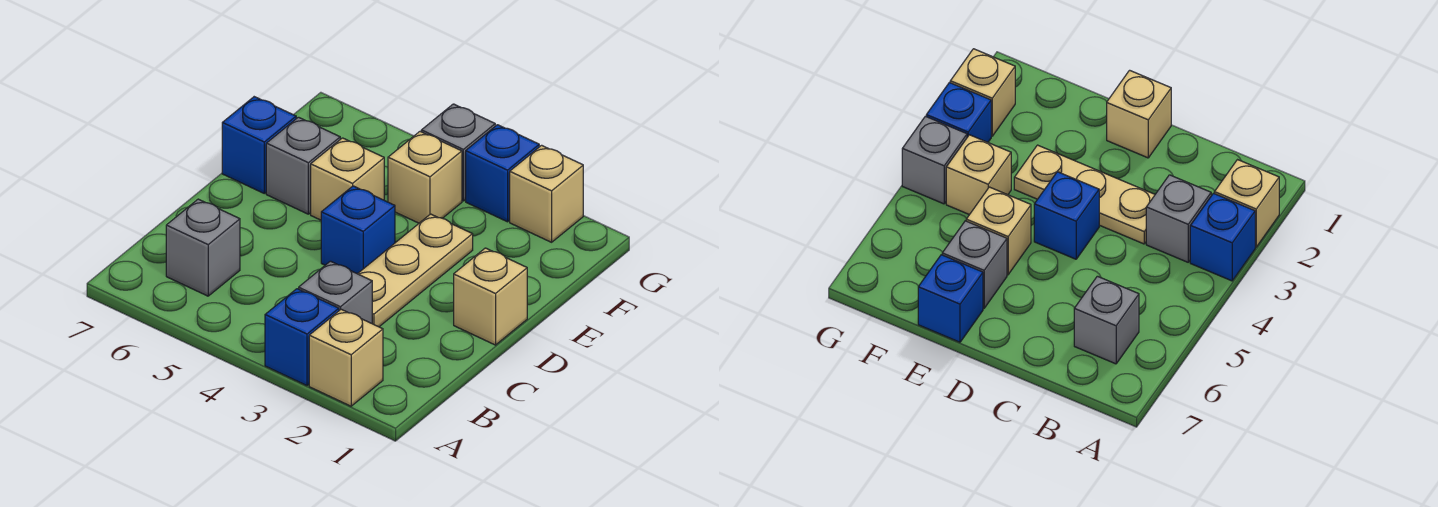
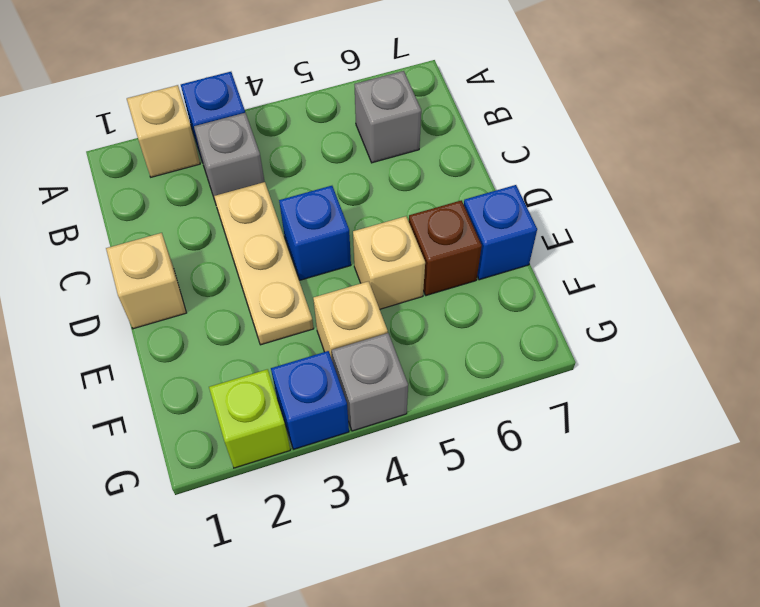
grey 1x1 brick [266,117,340,214] -> brown 1x1 brick [409,200,482,296]
tan 1x1 brick [510,145,583,242] -> lime 1x1 brick [209,369,290,468]

